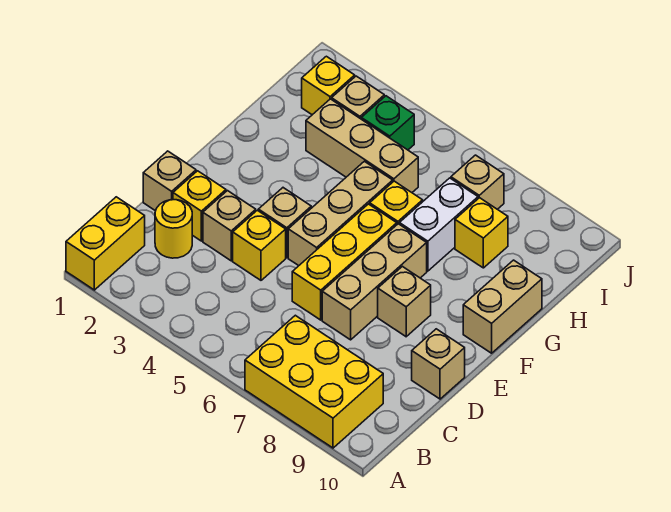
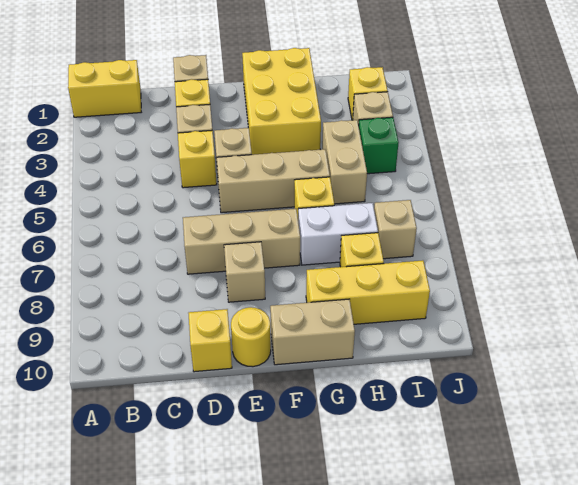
yellow 2x3 brick [245,315,383,448] -> yellow 2x3 brick moved to [242,48,321,155]
yellow 1x1 round brick [155,200,192,258] -> yellow 1x1 round brick moved to [231,307,271,367]
yellow 1x3 brick [292,204,397,320] -> yellow 1x3 brick moved to [306,260,430,324]
tan 1x1 brick [412,329,465,399] -> yellow 1x1 brick [188,309,232,372]
tan 1x3 brick [306,99,418,192] -> tan 1x2 brick [322,120,367,204]

